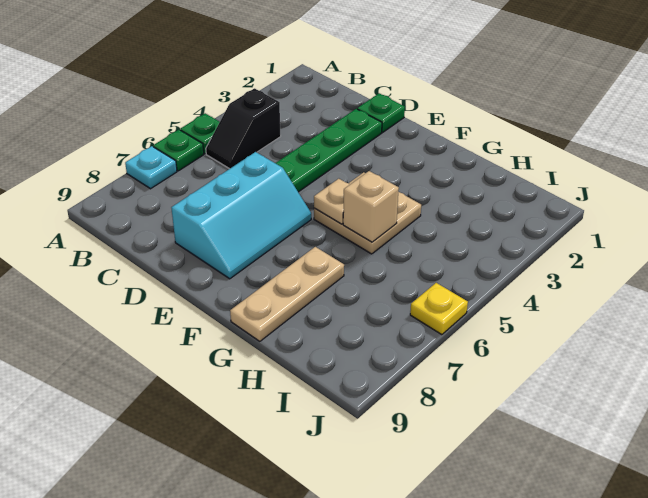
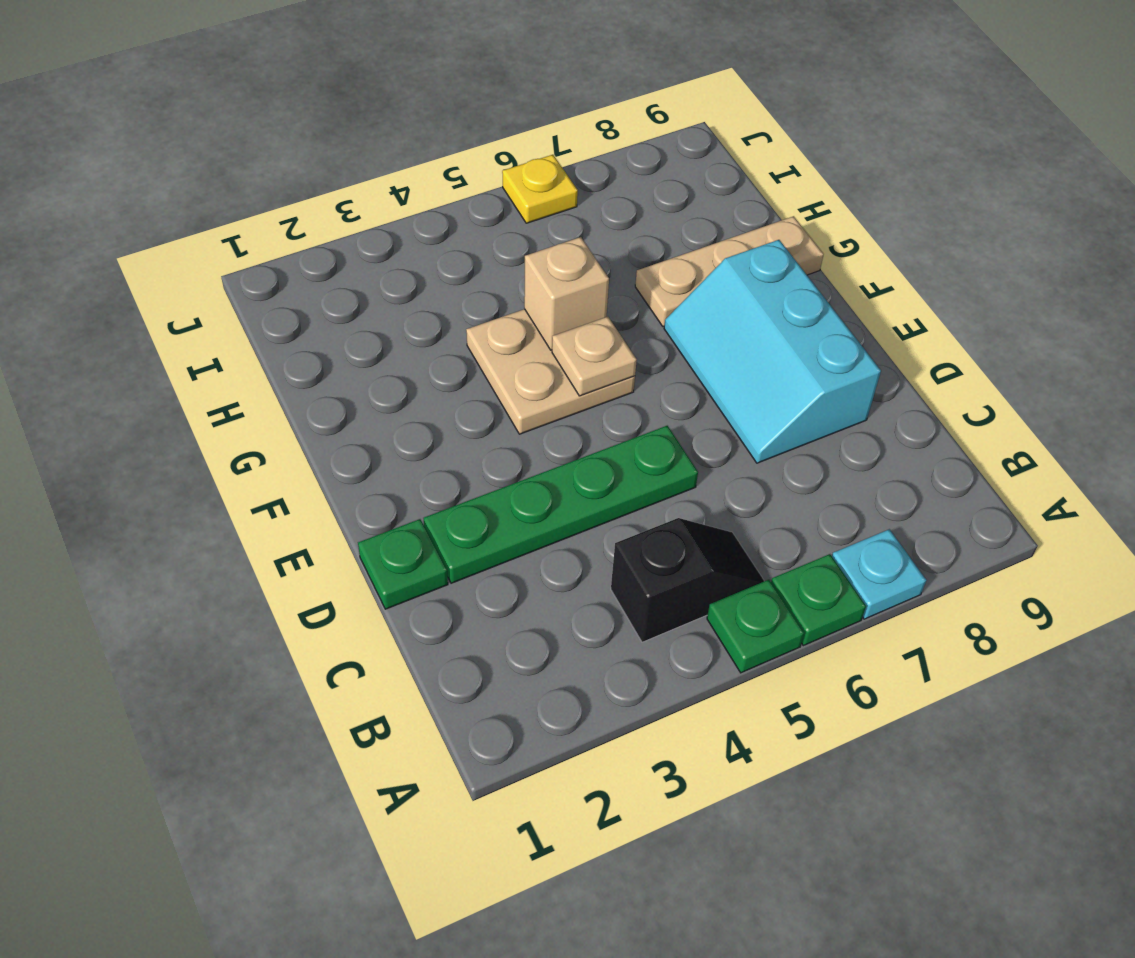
cyan 2x3 slope [171,152,311,279] -> cyan 2x3 slope turned to [664,240,881,463]

